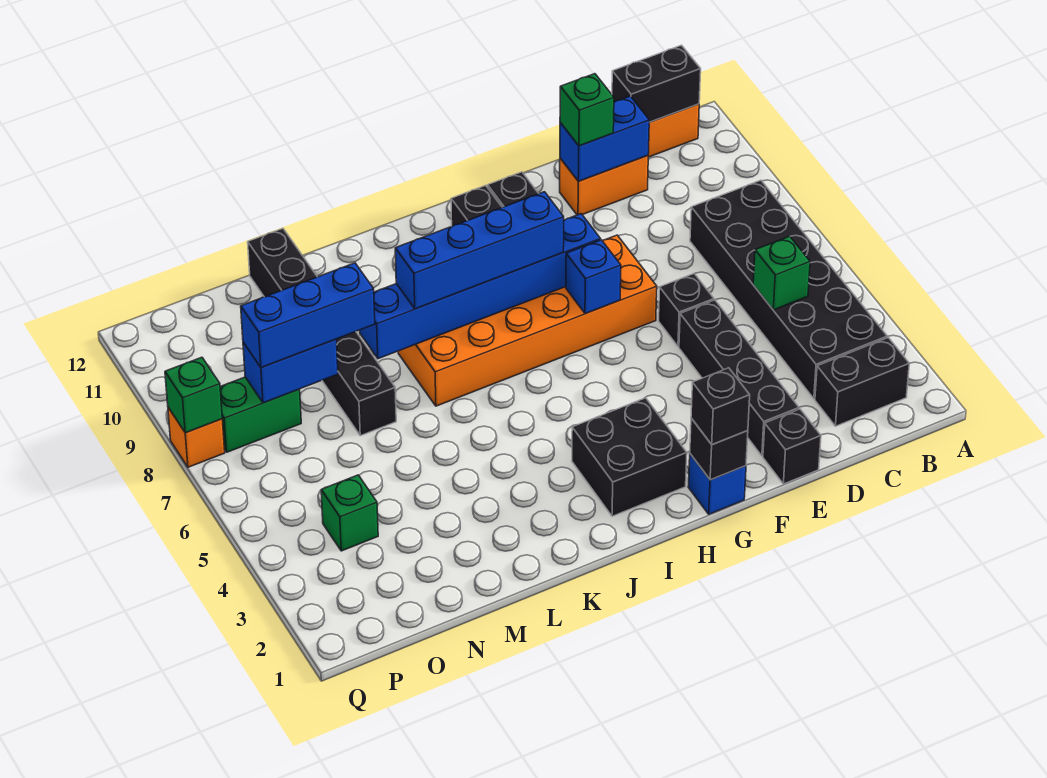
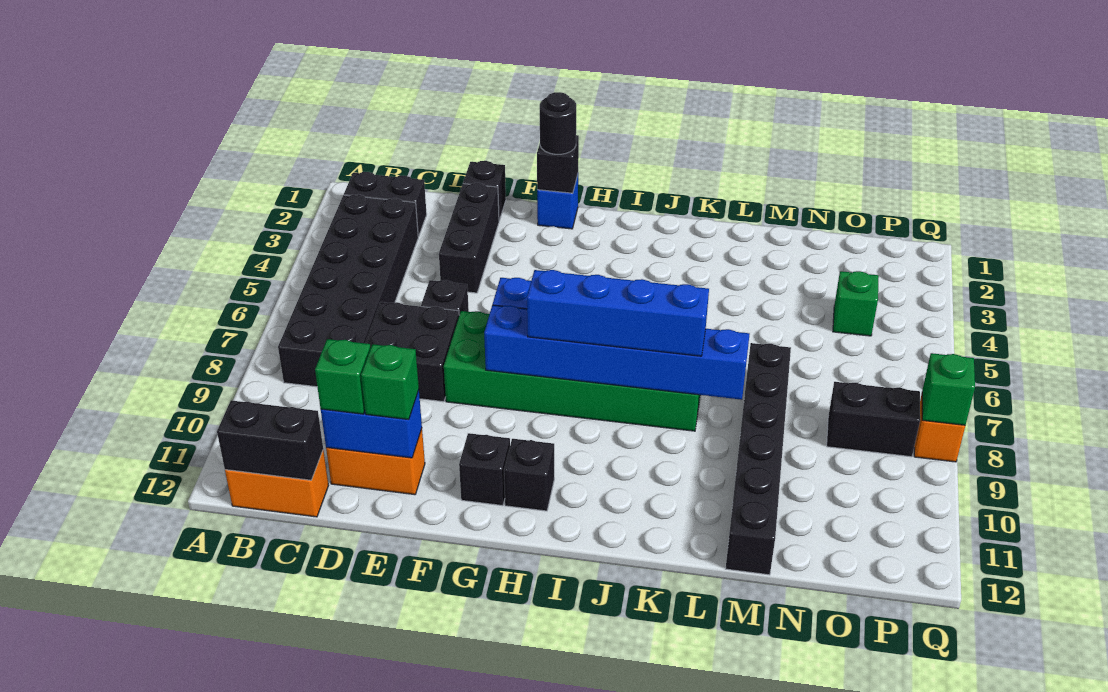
green 1x1 brick [753,236,810,310] -> green 1x1 brick moved to [315,339,371,414]
black 1x4 brick [679,300,799,456] -> black 1x3 brick [439,183,499,293]
orange 2x6 brick [398,235,657,406] -> green 2x6 brick [444,311,700,431]
black 1x1 brick [691,368,750,445] -> black 1x1 round brick [540,92,576,154]
black 2x2 brick [572,398,687,516] -> black 2x2 brick moved to [365,302,459,402]
blue 1x3 brick [241,263,375,368] -> none
blue 1x2 brick [243,339,338,403] -> none
green 1x2 brick [220,377,301,452] -> black 1x2 brick [827,382,920,457]

